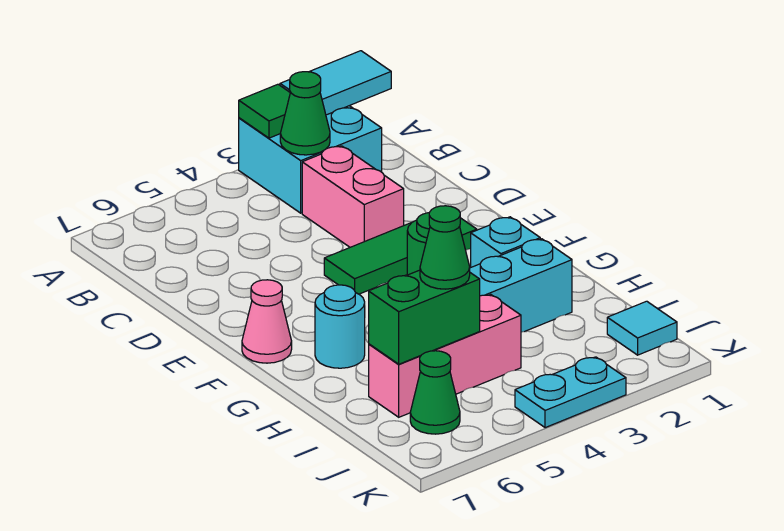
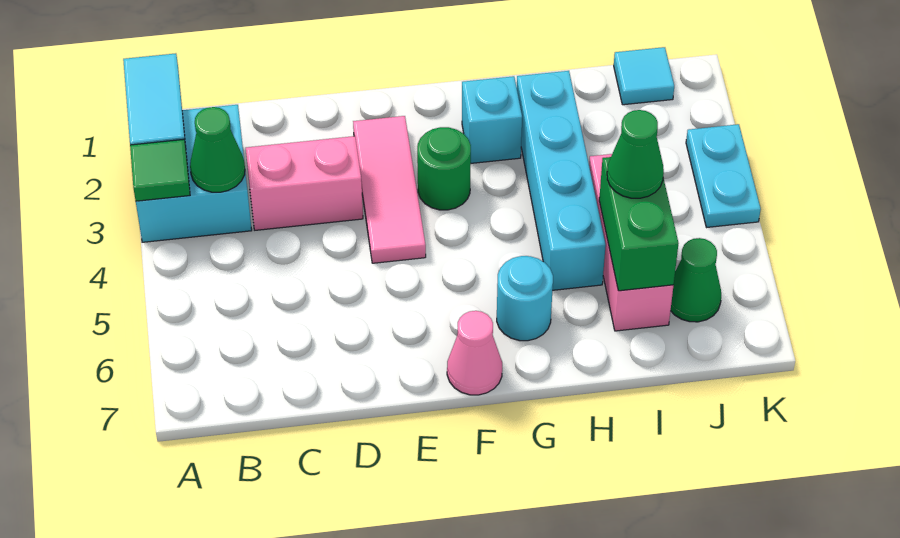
green 1x3 tile [324,218,477,294] -> pink 1x3 tile [353,116,426,263]

